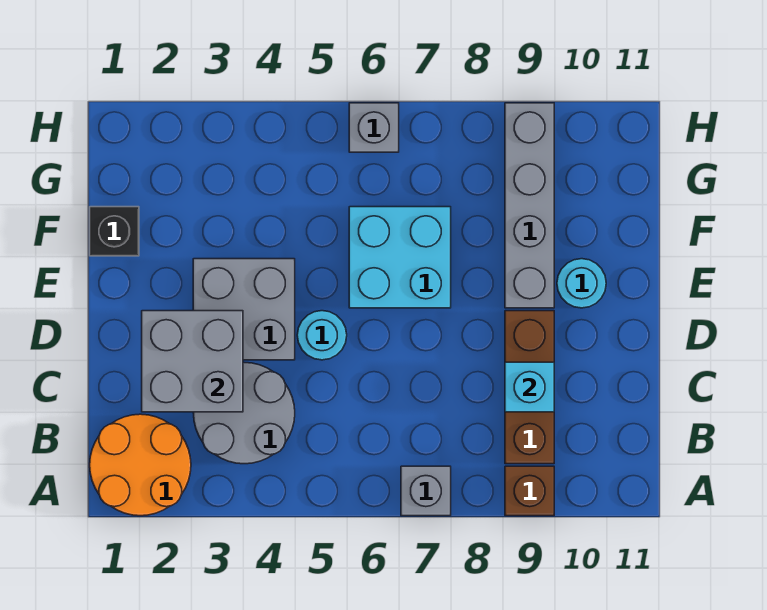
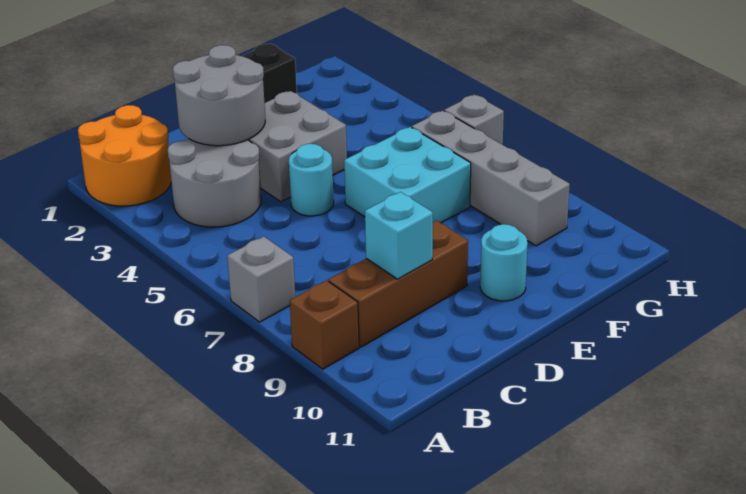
grey 2x2 brick [142,311,243,412] -> grey 2x2 round brick [173,45,265,146]
grey 1x4 brick [505,103,554,308] -> grey 1x4 brick turned to [412,111,570,246]

